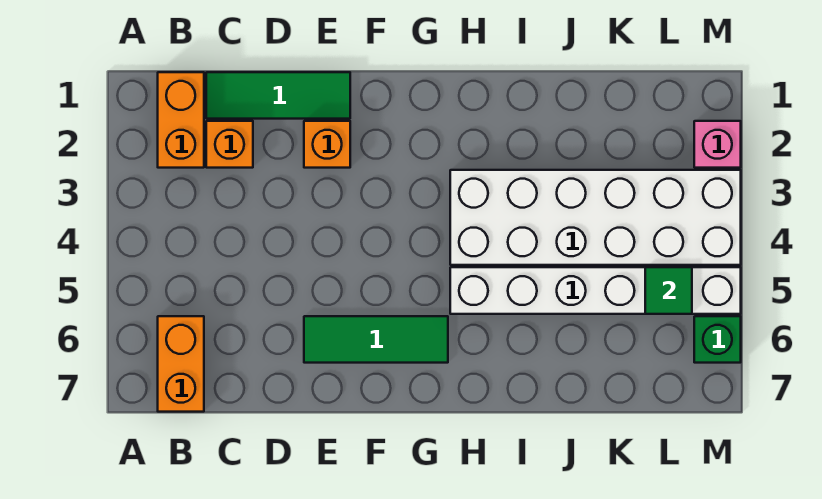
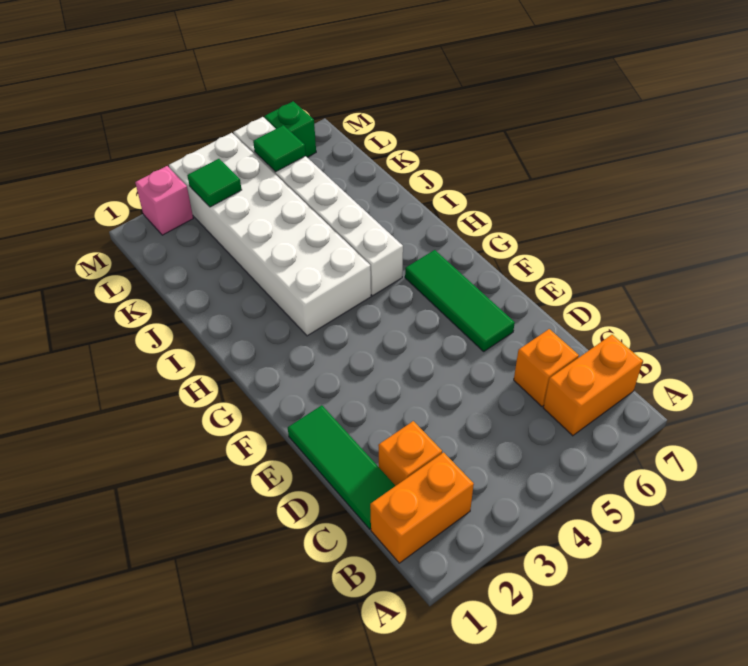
orange 1x1 brick [304,121,350,168] -> orange 1x1 brick moved to [514,329,579,406]
none -> green 1x1 tile [187,159,242,207]

